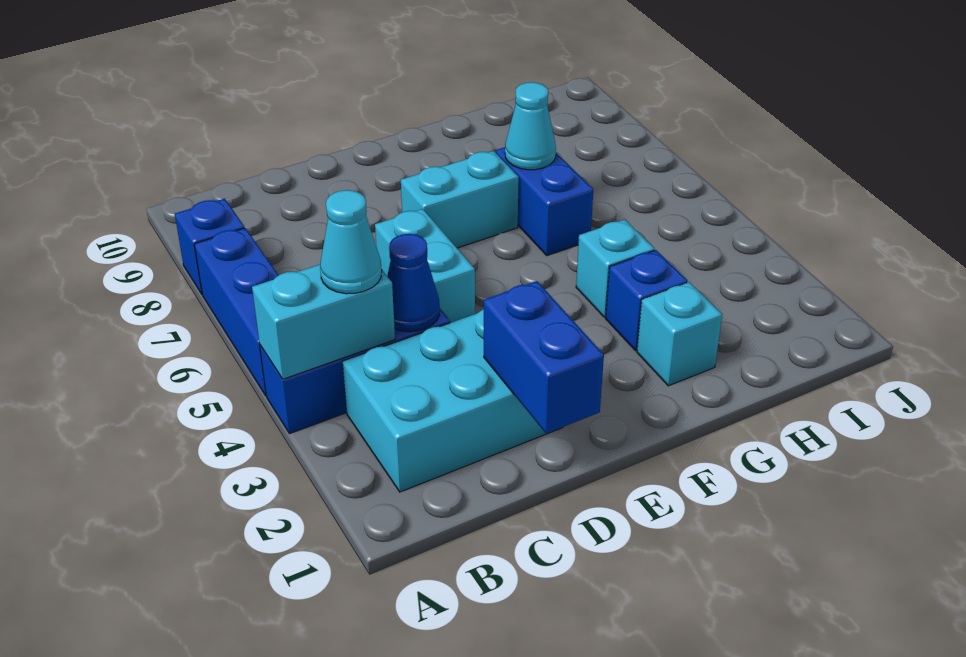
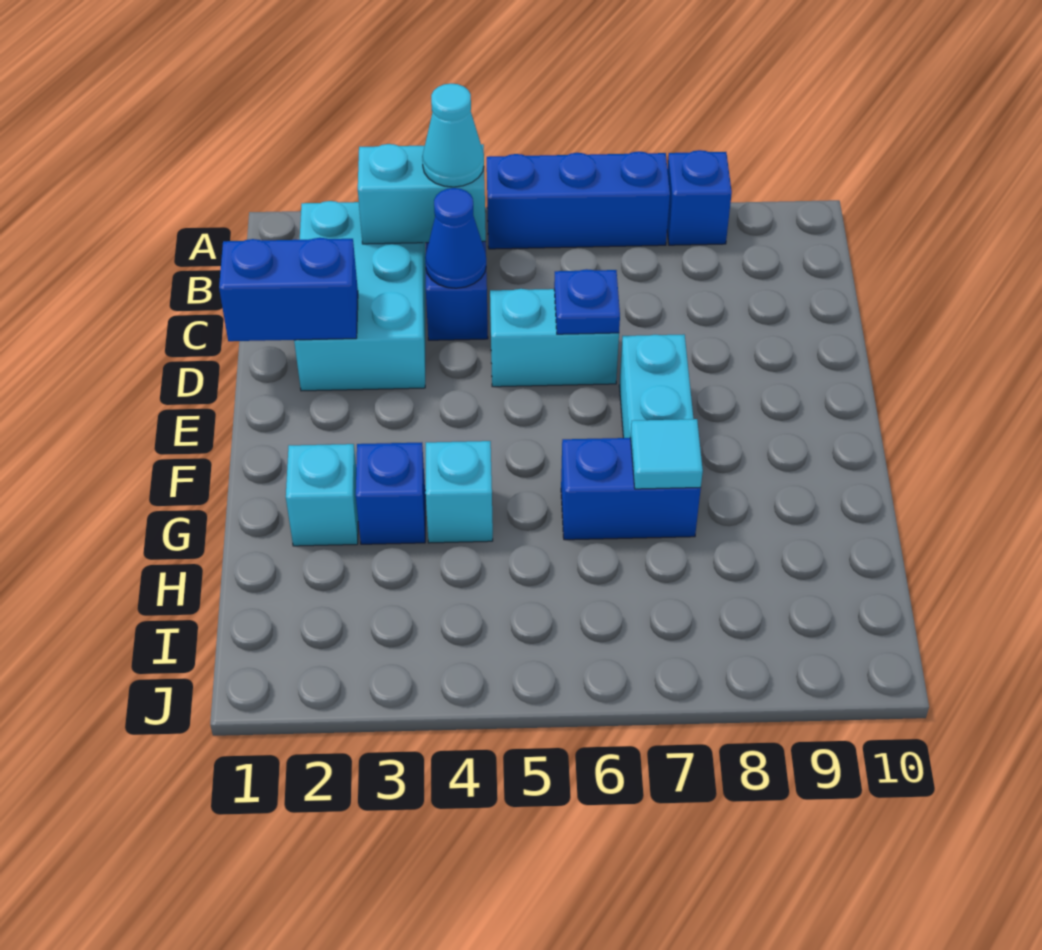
cyan 1x2 brick [252,265,395,379] -> cyan 1x2 brick turned to [358,144,486,244]
none -> blue 1x1 plate [554,269,620,334]
cyan 1x1 cone [505,82,556,170] -> cyan 1x1 tile [630,419,703,489]

